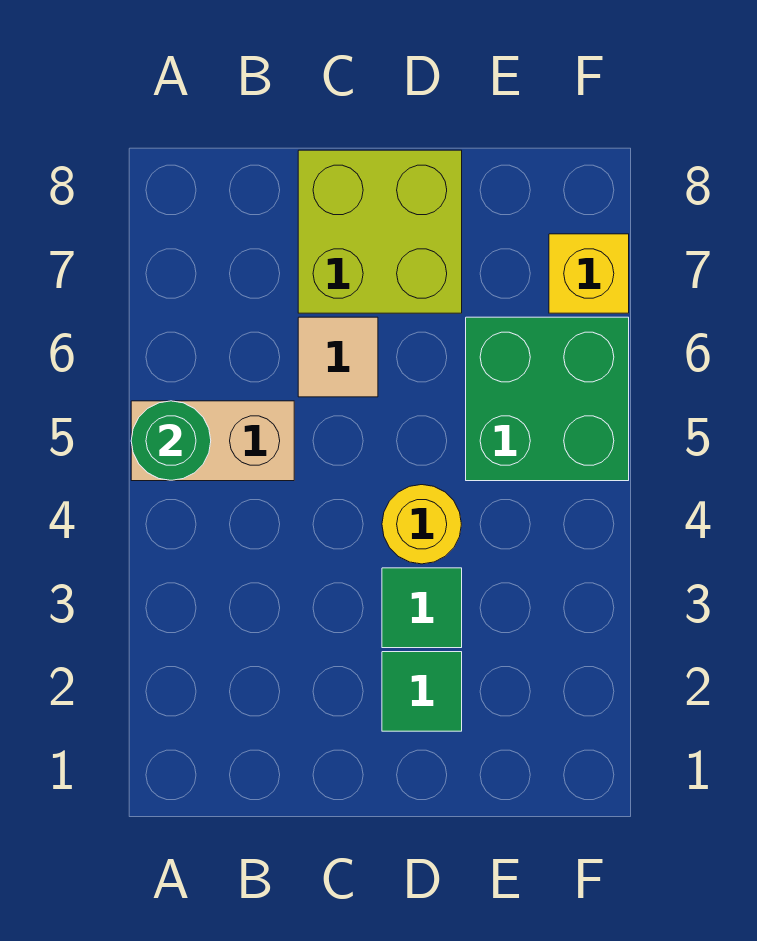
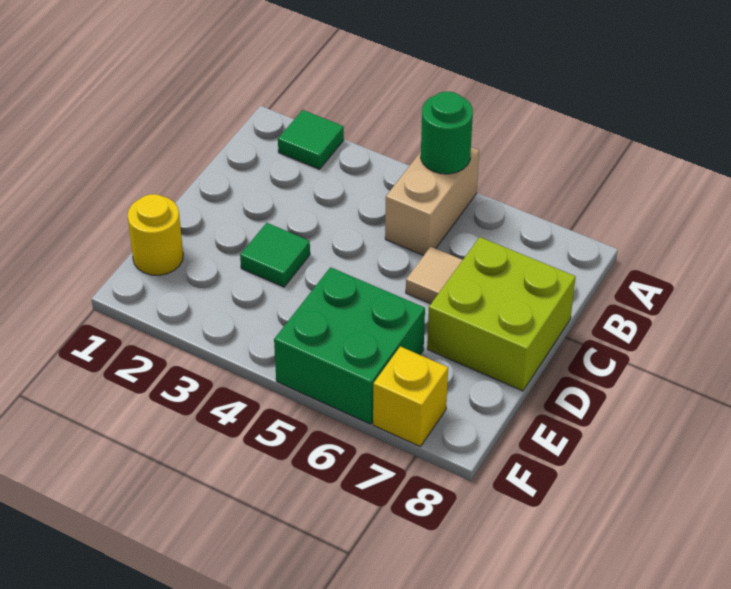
green 1x1 tile [382,652,462,731] -> green 1x1 tile moved to [278,110,344,169]
yellow 1x1 round brick [382,485,461,564] -> yellow 1x1 round brick moved to [128,194,183,275]

